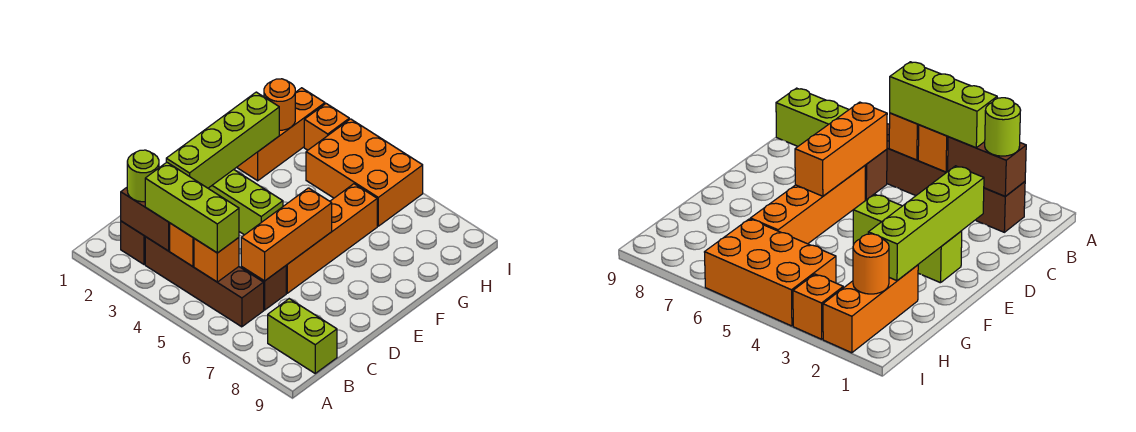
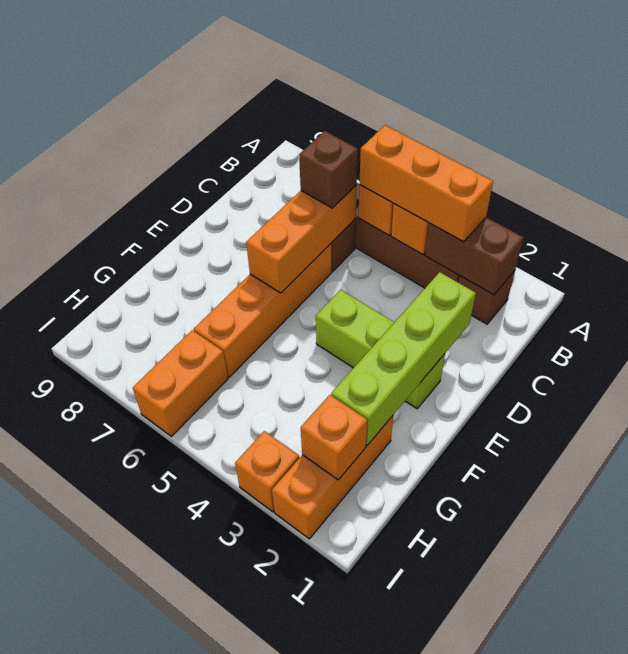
lime 1x1 round brick [127,150,159,202] -> none
lime 1x3 brick [145,162,239,253] -> orange 1x3 brick [360,125,493,242]
lime 1x2 brick [268,299,337,373] -> none
none -> brown 1x1 brick [299,131,358,208]
orange 1x1 round brick [264,79,295,130] -> orange 1x1 brick [301,395,367,480]
orange 2x3 brick [306,119,423,226] -> orange 1x2 brick [133,330,228,436]

